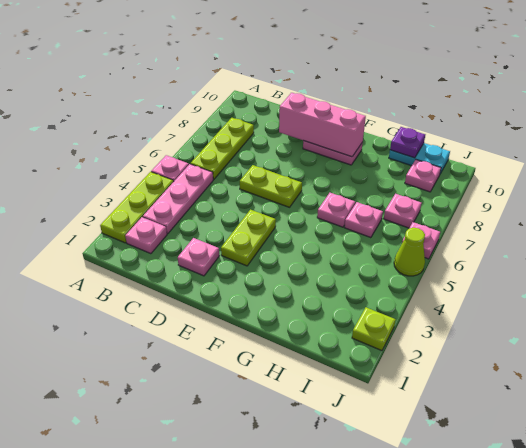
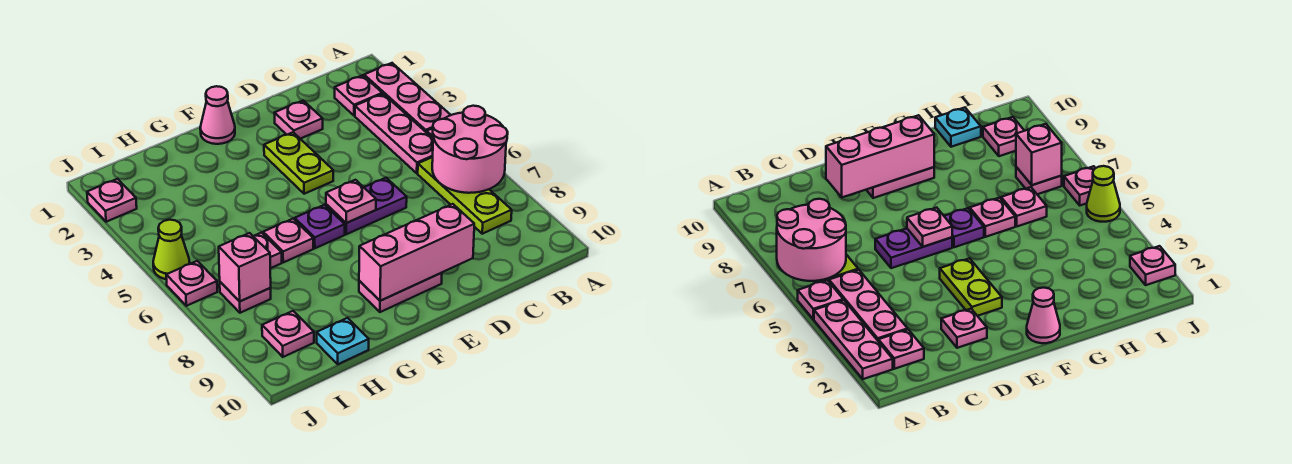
lime 1x3 plate [100,172,174,243] -> pink 1x3 plate [364,63,450,133]
none -> pink 2x2 round brick [432,106,508,193]
lime 1x2 plate [240,165,302,207] -> purple 1x2 plate [326,178,407,234]
none -> pink 1x1 plate [326,180,376,223]
none -> pink 1x1 cone [200,86,235,144]
cyan 1x2 plate [389,143,450,174] -> cyan 1x1 plate [317,318,369,364]
purple 1x1 plate [390,127,425,158] -> purple 1x1 plate moved to [295,205,345,248]
none -> pink 1x1 brick [219,233,271,301]
lime 1x1 plate [352,307,396,351] -> pink 1x1 plate [87,179,137,222]

